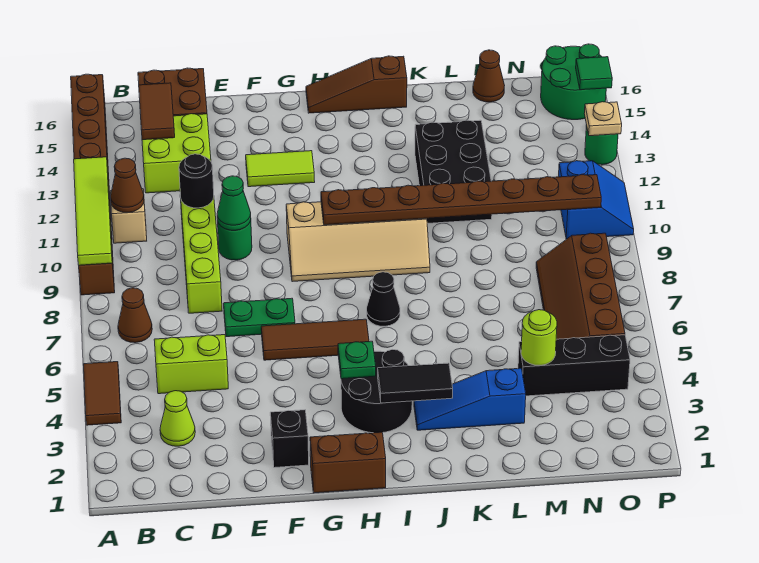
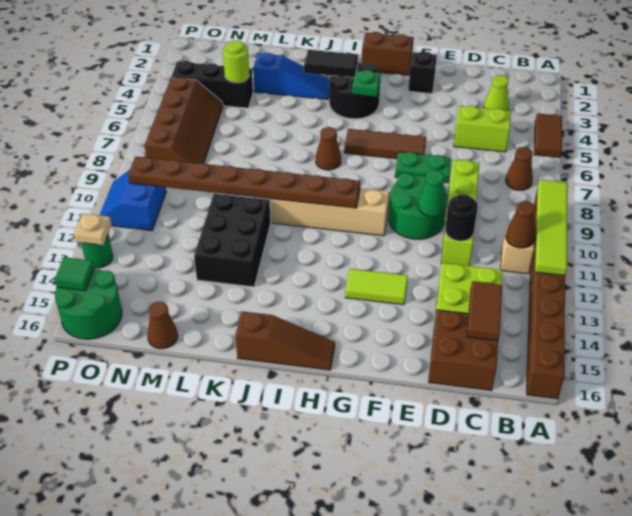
green 1x1 round brick [218,220,252,260] -> green 2x2 round brick [389,173,447,239]
black 1x1 cone [367,272,400,326] -> brown 1x1 cone [316,127,341,170]

